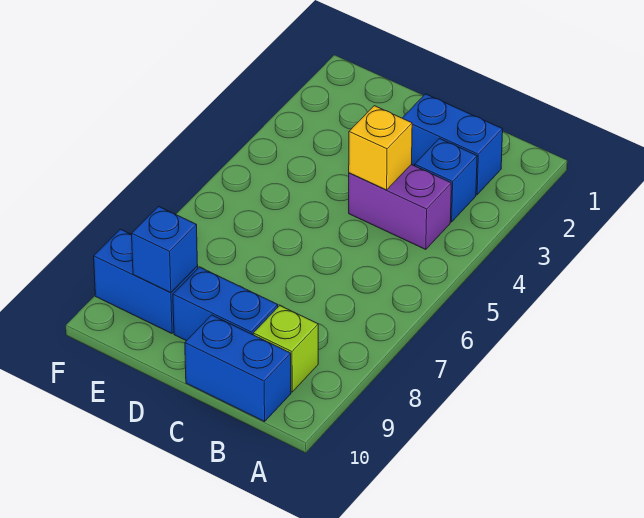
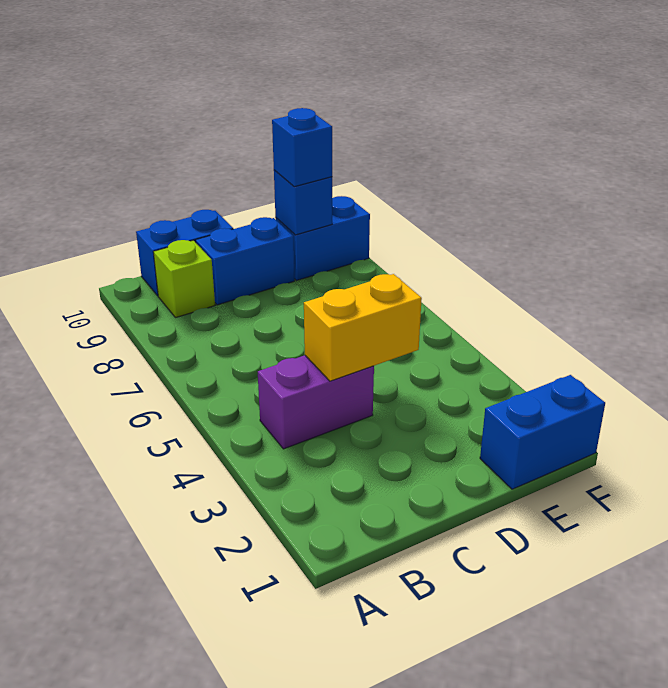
blue 1x2 brick [403,94,503,195] -> blue 1x2 brick moved to [480,375,605,489]
blue 1x1 brick [415,139,477,222] -> blue 1x1 brick moved to [272,108,332,187]
yellow 1x1 brick [349,106,412,190] -> yellow 1x2 brick [304,274,422,381]

